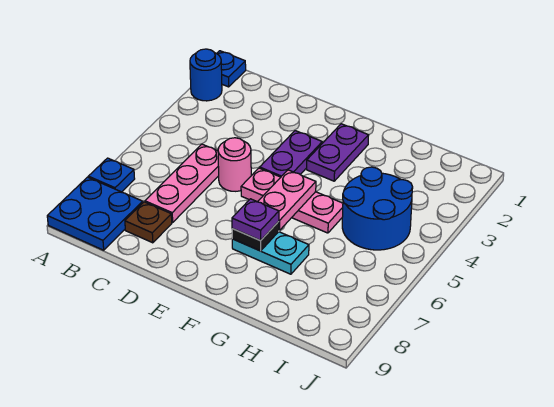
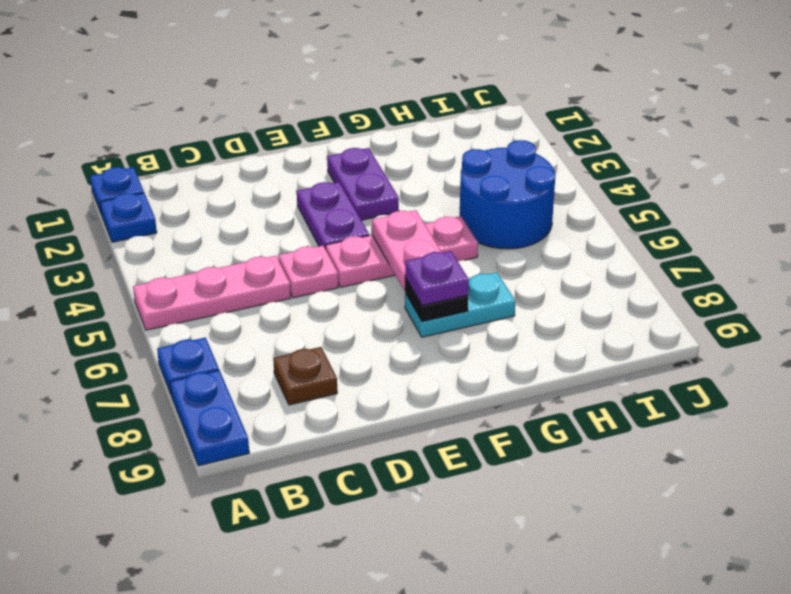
blue 1x1 round brick [190,49,222,101] -> blue 1x1 plate [100,193,157,242]
blue 2x2 plate [47,177,143,250] -> blue 1x2 plate [170,370,249,466]
pink 1x3 plate [145,144,219,222] -> pink 1x3 plate turned to [133,256,291,330]
pink 1x1 round brick [218,138,251,191] -> pink 1x1 plate [279,246,338,298]

